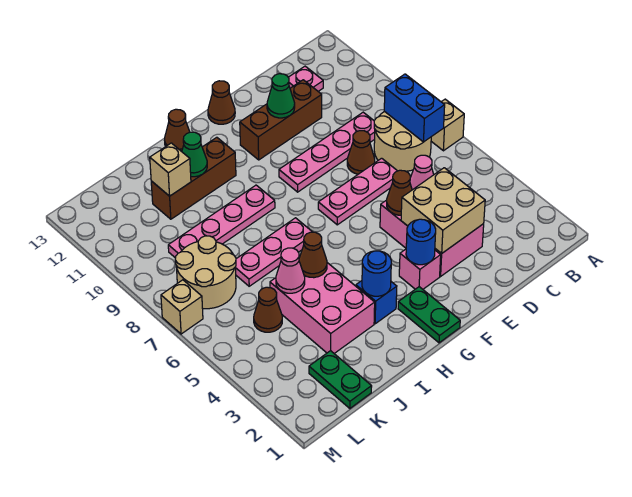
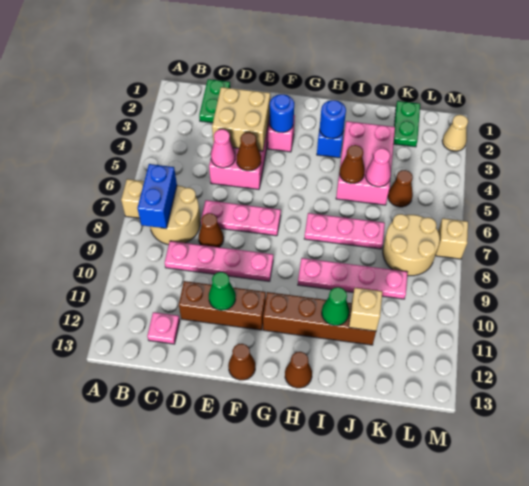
green 1x2 plate [398,287,460,343] -> green 1x2 plate moved to [199,79,230,123]
brown 1x3 brick [151,137,236,219] -> brown 1x4 brick [263,292,376,345]
none -> tan 1x1 cone [442,115,468,151]

